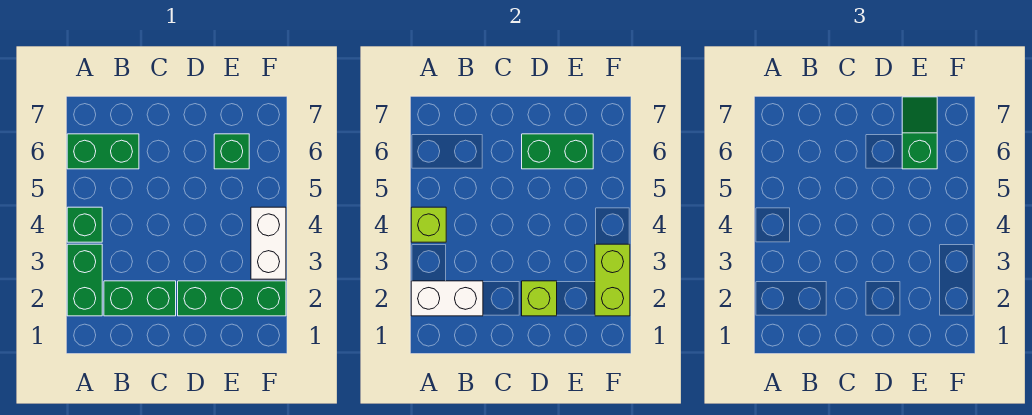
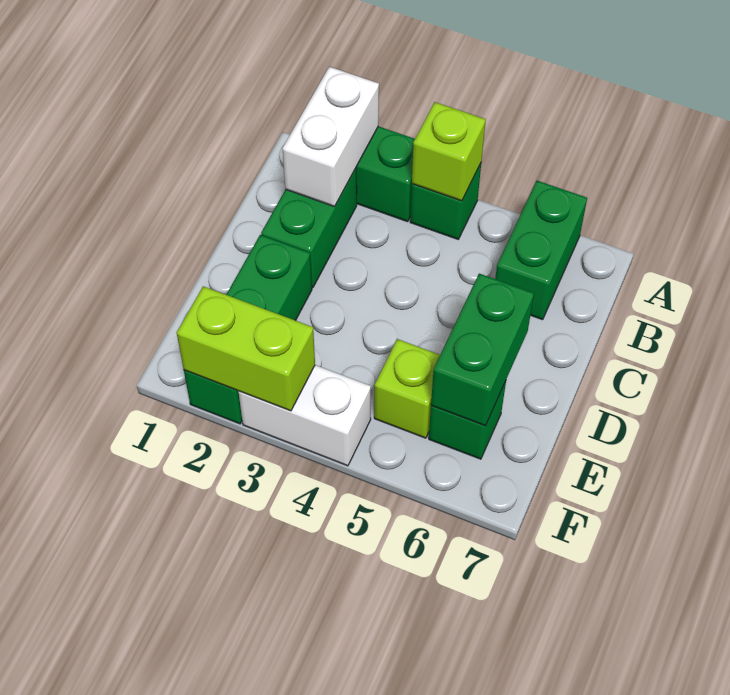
lime 1x1 brick [522,281,557,316] -> lime 1x1 brick moved to [374,339,440,438]
green 1x2 slope [902,97,937,169] -> none

